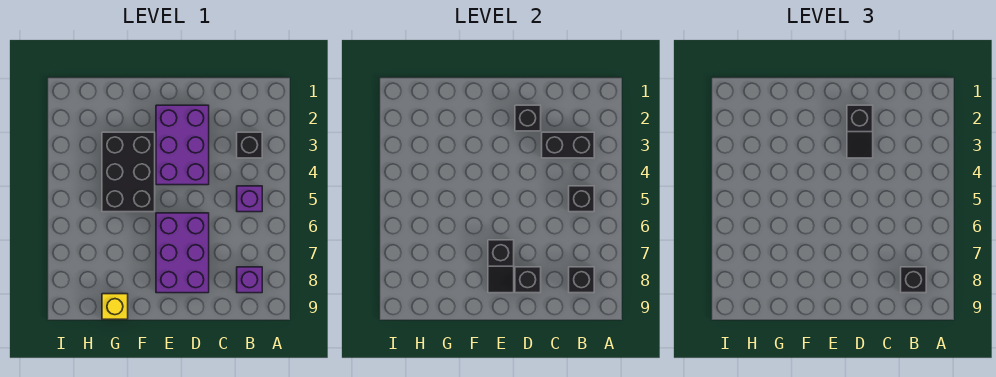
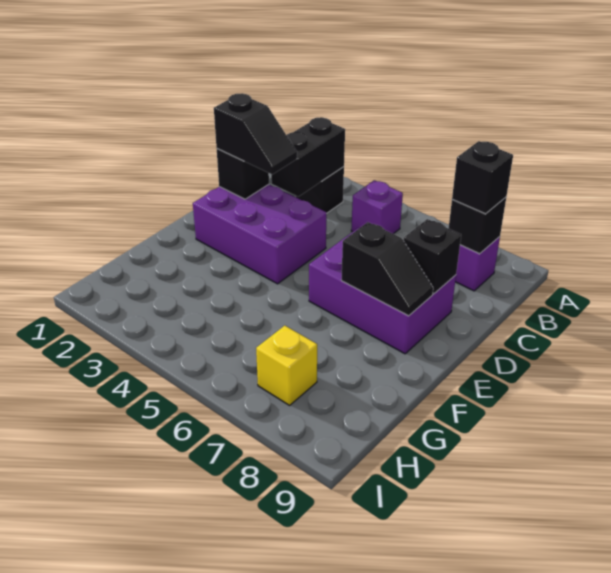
black 1x1 brick [569,186,594,212] -> none
black 2x3 brick [102,132,155,212] -> none
yellow 1x1 brick [102,294,128,319] -> yellow 1x1 brick moved to [256,326,317,405]

